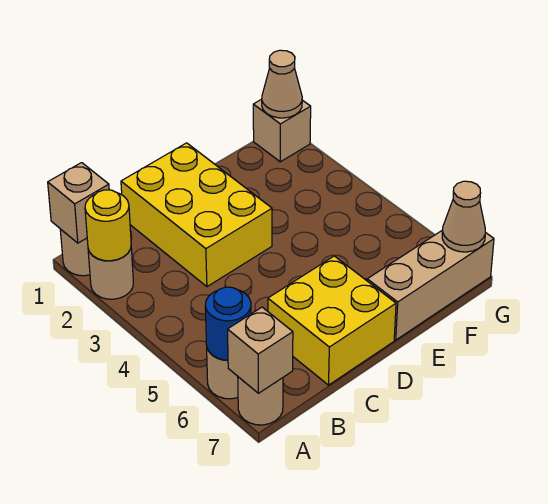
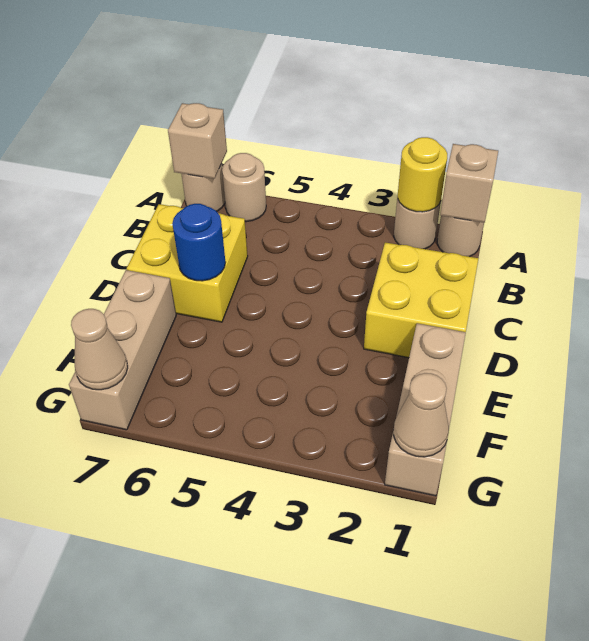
blue 1x1 round brick [205,287,251,360] -> blue 1x1 round brick moved to [172,204,225,281]
yellow 2x3 brick [121,143,272,287] -> yellow 2x2 brick [364,242,479,358]
tan 1x1 brick [253,99,311,162] -> tan 1x3 brick [385,323,466,496]

